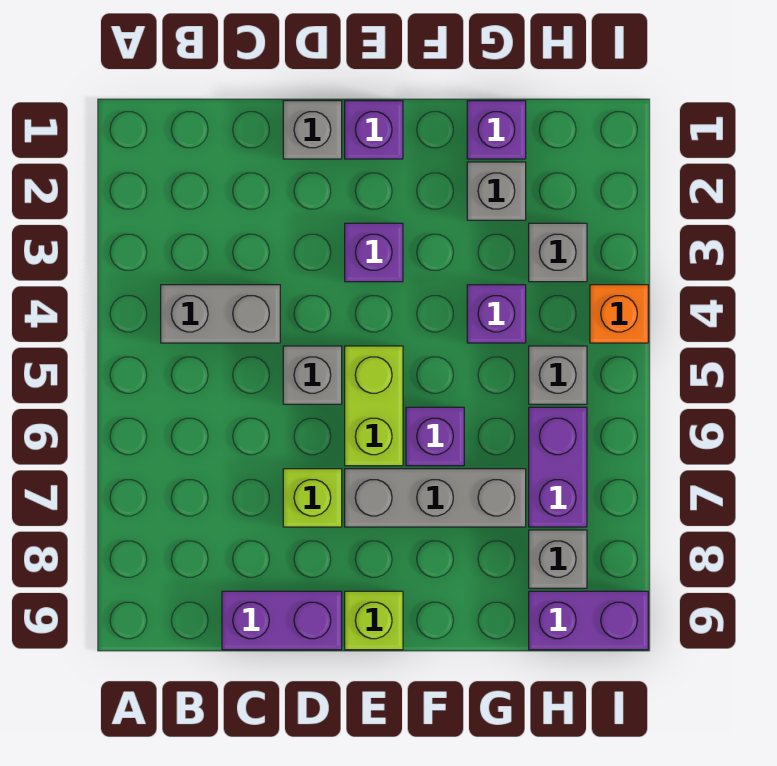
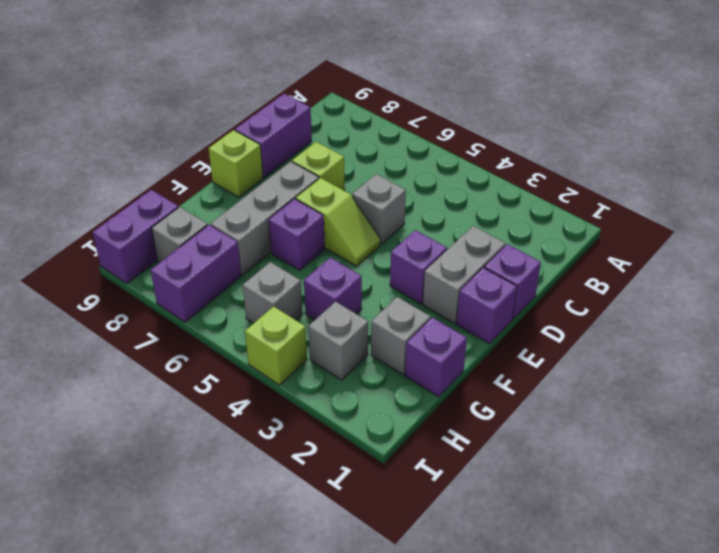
grey 1x2 brick [161,285,280,343] -> grey 1x2 brick moved to [423,226,506,324]
grey 1x1 brick [283,101,342,159] -> purple 1x1 brick [484,244,541,319]
lime 1x2 brick [345,346,403,466] -> lime 1x2 slope [296,178,381,266]
purple 1x2 brick [529,407,587,527] -> purple 1x2 brick turned to [151,225,241,322]
orange 1x1 brick [590,285,648,343] -> lime 1x1 brick [245,306,307,385]

